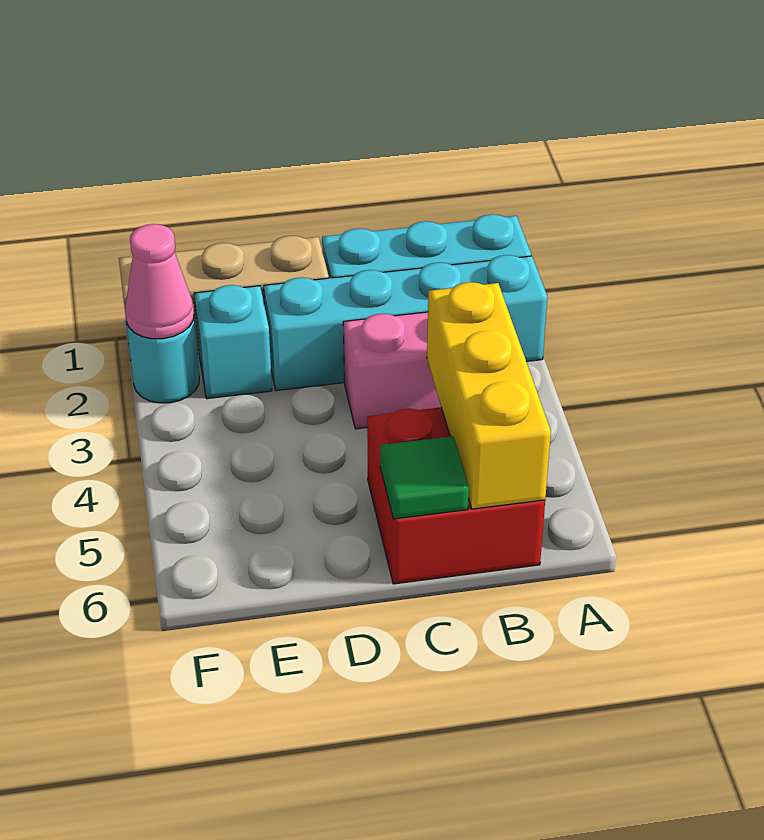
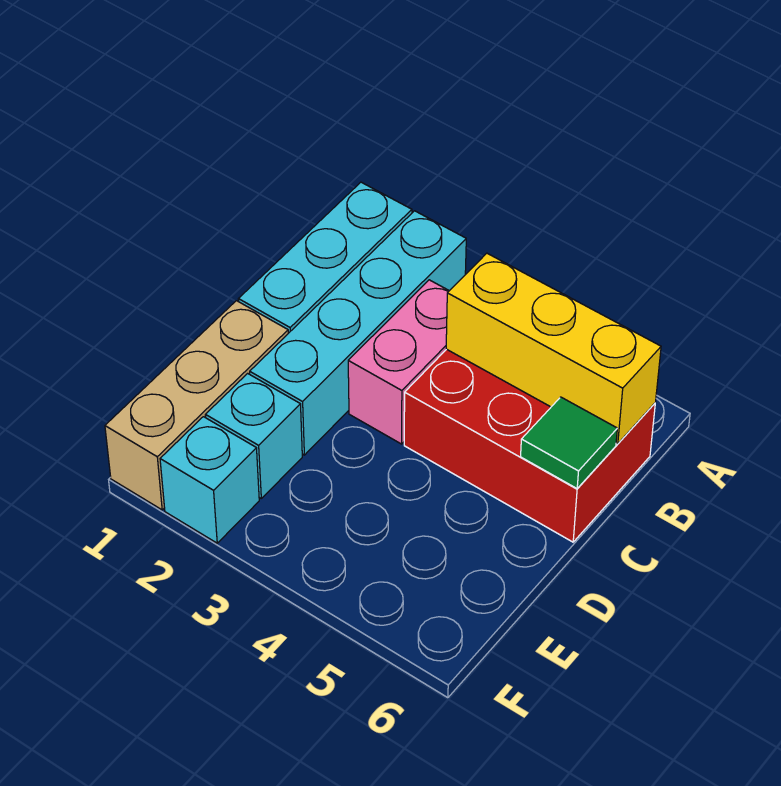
red 2x2 brick [367,407,545,584] -> red 2x3 brick [404,349,655,542]
cyan 1x1 round brick [126,319,199,403] -> cyan 1x1 brick [160,417,259,543]
pink 1x1 cone [125,224,194,339] -> none

